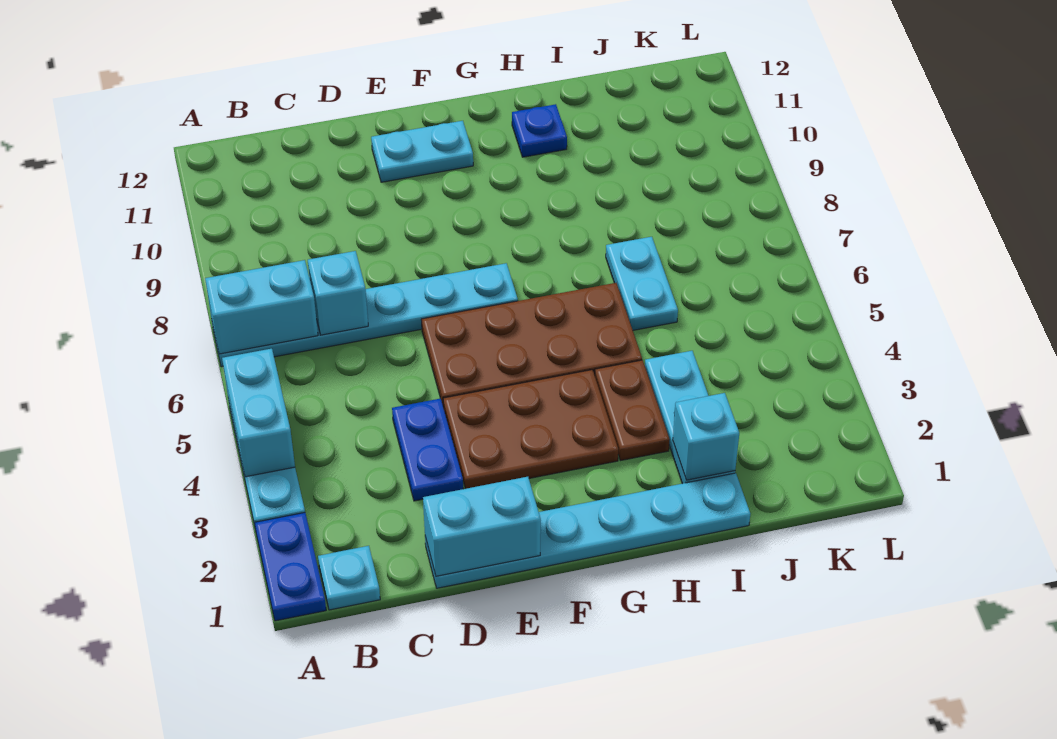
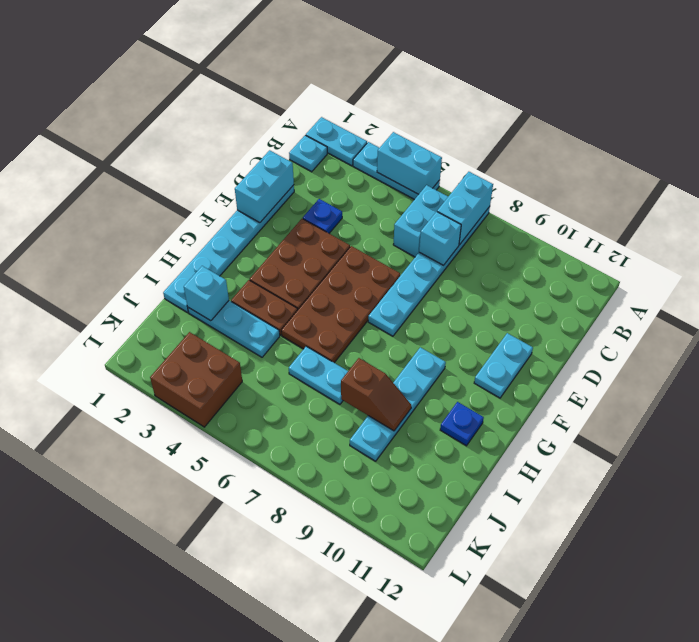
blue 1x2 plate [255,513,326,621] -> cyan 1x2 plate [306,117,367,166]
none -> cyan 1x2 brick [393,185,448,257]
blue 1x2 plate [392,398,463,501] -> blue 1x1 plate [303,199,342,233]
none -> cyan 1x4 plate [350,347,446,461]
none -> brown 1x2 slope [341,358,411,431]
none -> brown 2x2 brick [150,332,242,427]

